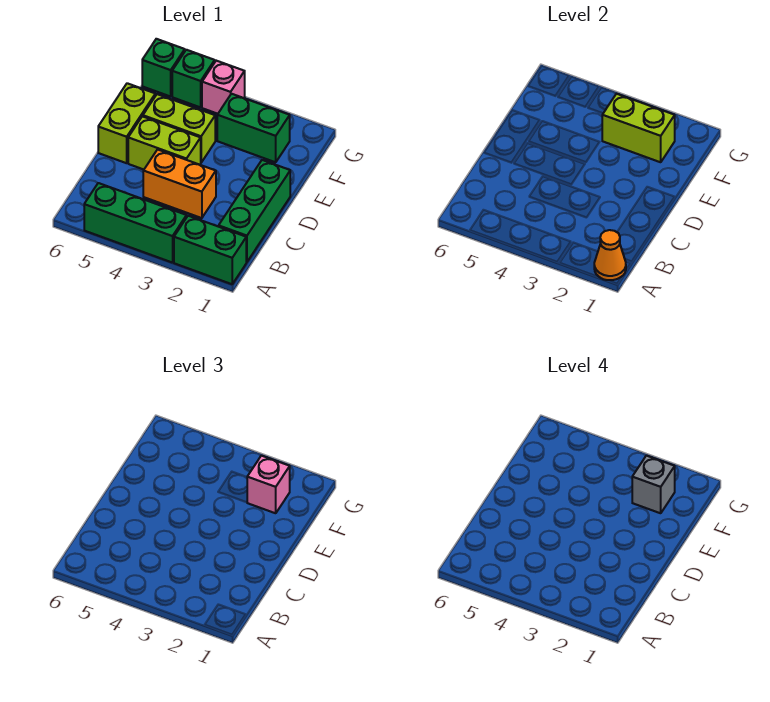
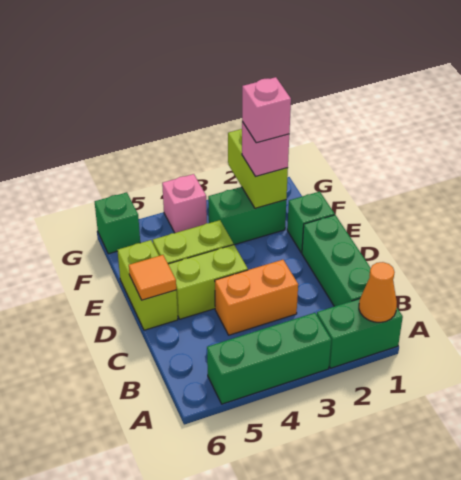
none -> orange 1x1 tile [129,255,176,300]
lime 1x2 brick [602,94,675,162] -> lime 1x2 brick turned to [228,129,288,208]
grey 1x1 brick [632,456,675,513] -> pink 1x1 brick [242,77,291,143]
green 1x1 brick [172,50,215,107] -> green 1x1 brick moved to [287,192,335,253]

